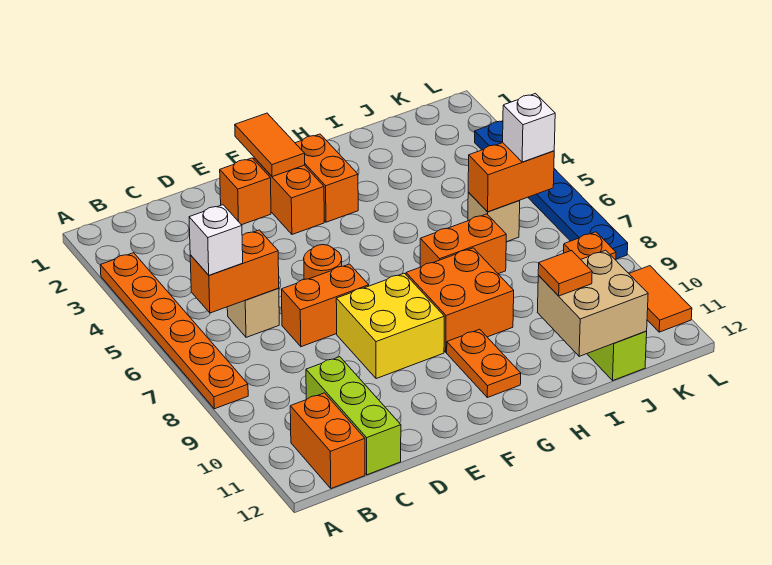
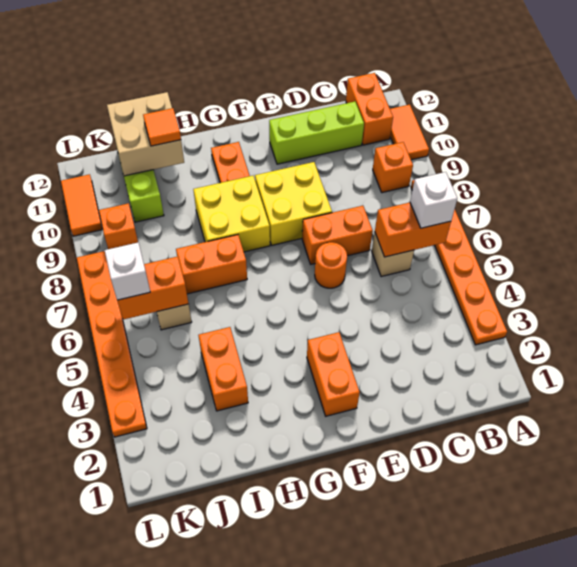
lime 1x3 brick [306,357,401,475] -> lime 1x3 brick turned to [269,102,364,164]
orange 1x1 brick [220,158,271,225] -> orange 1x1 brick moved to [373,142,413,193]
orange 1x2 tile [235,113,305,177] -> orange 1x2 tile moved to [390,105,429,160]
orange 1x2 brick [295,134,358,222] -> orange 1x2 brick moved to [198,327,248,411]
orange 2x2 brick [406,248,514,352] -> yellow 2x2 brick [193,176,270,252]
blue 1x6 plate [475,121,628,259] -> orange 1x6 plate [77,251,147,437]

